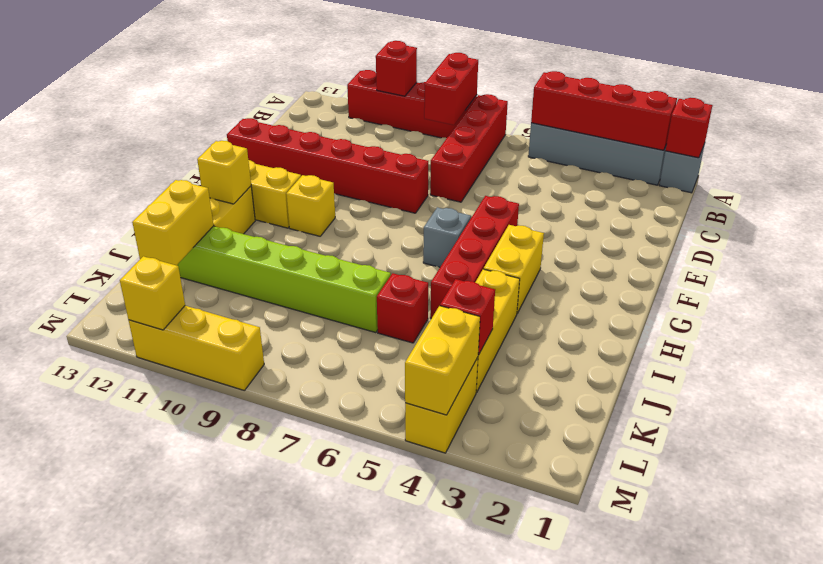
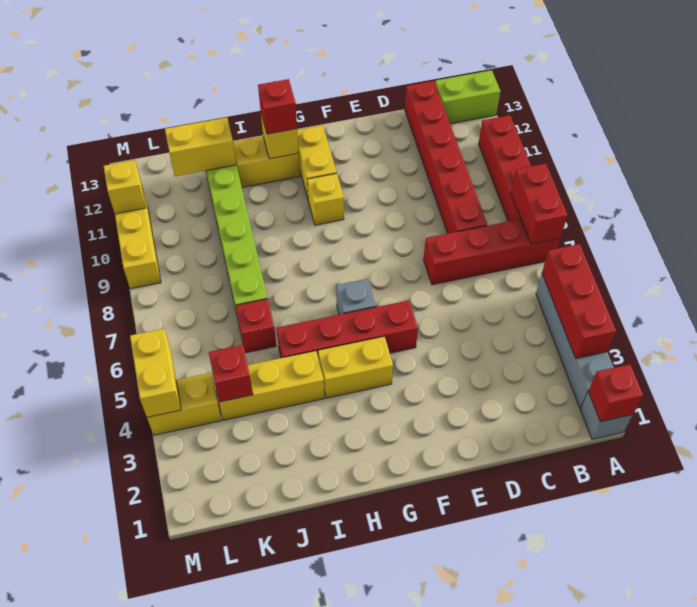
red 1x4 brick [531,71,677,150] -> red 1x3 brick [542,244,616,358]
red 1x2 brick [424,53,478,125] -> red 1x2 brick turned to [511,163,567,244]
red 1x1 brick [376,41,417,96] -> red 1x1 brick moved to [258,79,297,134]
none -> lime 1x2 brick [435,70,500,124]
red 1x6 brick [227,118,428,213] -> red 1x6 brick moved to [405,81,487,233]
yellow 1x2 brick [405,306,480,415] -> yellow 1x2 brick turned to [130,329,181,417]

